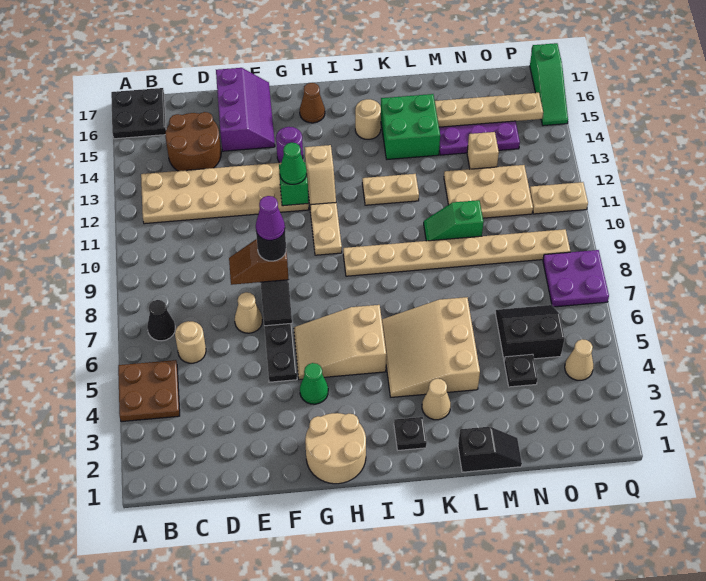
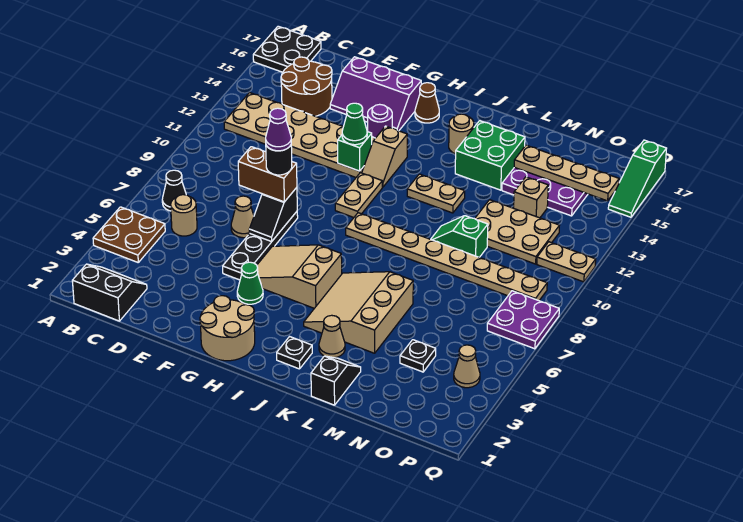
brown 1x2 slope [229,239,289,285] -> brown 1x2 brick [238,147,297,202]
purple 2x3 slope [216,68,275,151] -> purple 2x3 slope turned to [330,57,421,131]
black 1x2 slope [458,427,522,472] -> black 1x2 slope turned to [311,356,361,405]
black 2x2 slope [495,305,565,361] -> black 2x2 slope moved to [72,264,147,321]

